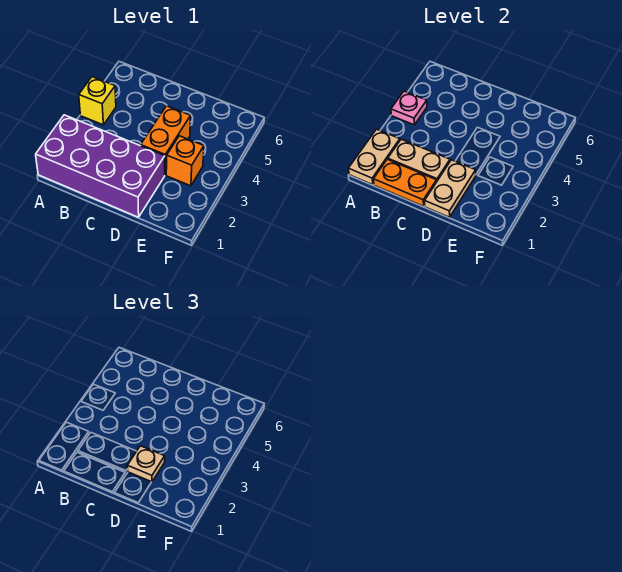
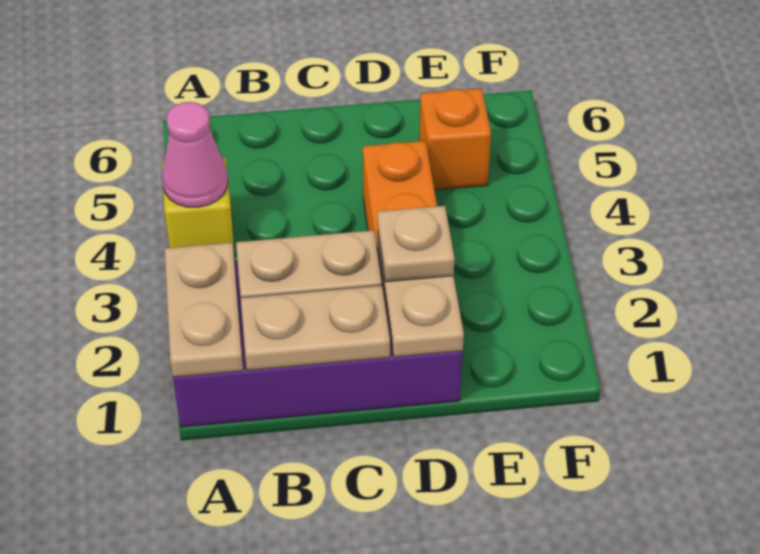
pink 1x1 plate [391,91,427,125] -> pink 1x1 cone [162,102,228,207]
orange 1x2 plate [374,159,437,206] -> tan 1x2 plate [241,285,390,370]
orange 1x1 brick [166,136,204,186] -> orange 1x1 brick moved to [419,88,491,190]

